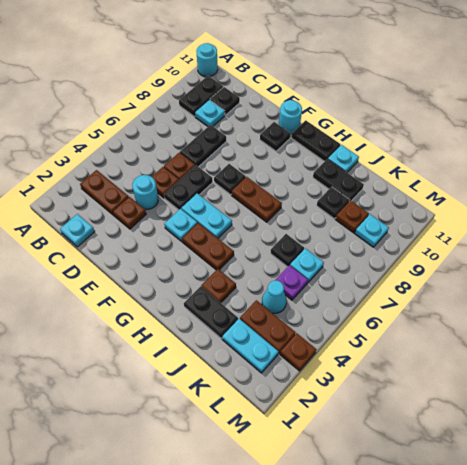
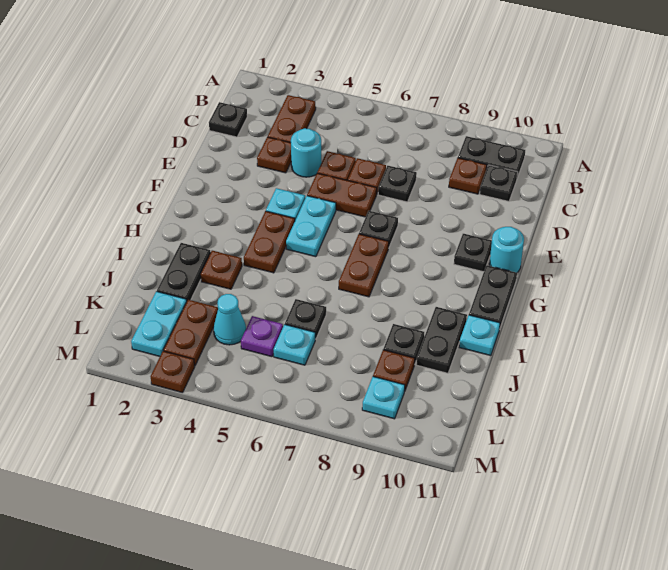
cyan 1x1 round brick [196,43,218,77] -> none
cyan 1x1 plate [60,214,95,247] -> black 1x1 plate [209,102,247,137]
cyan 1x1 plate [195,100,225,126] -> brown 1x1 plate [449,158,487,194]
black 1x2 plate [180,125,227,167] -> black 1x1 plate [378,166,417,202]
black 1x2 plate [164,165,213,210] -> brown 1x2 plate [307,173,377,217]

